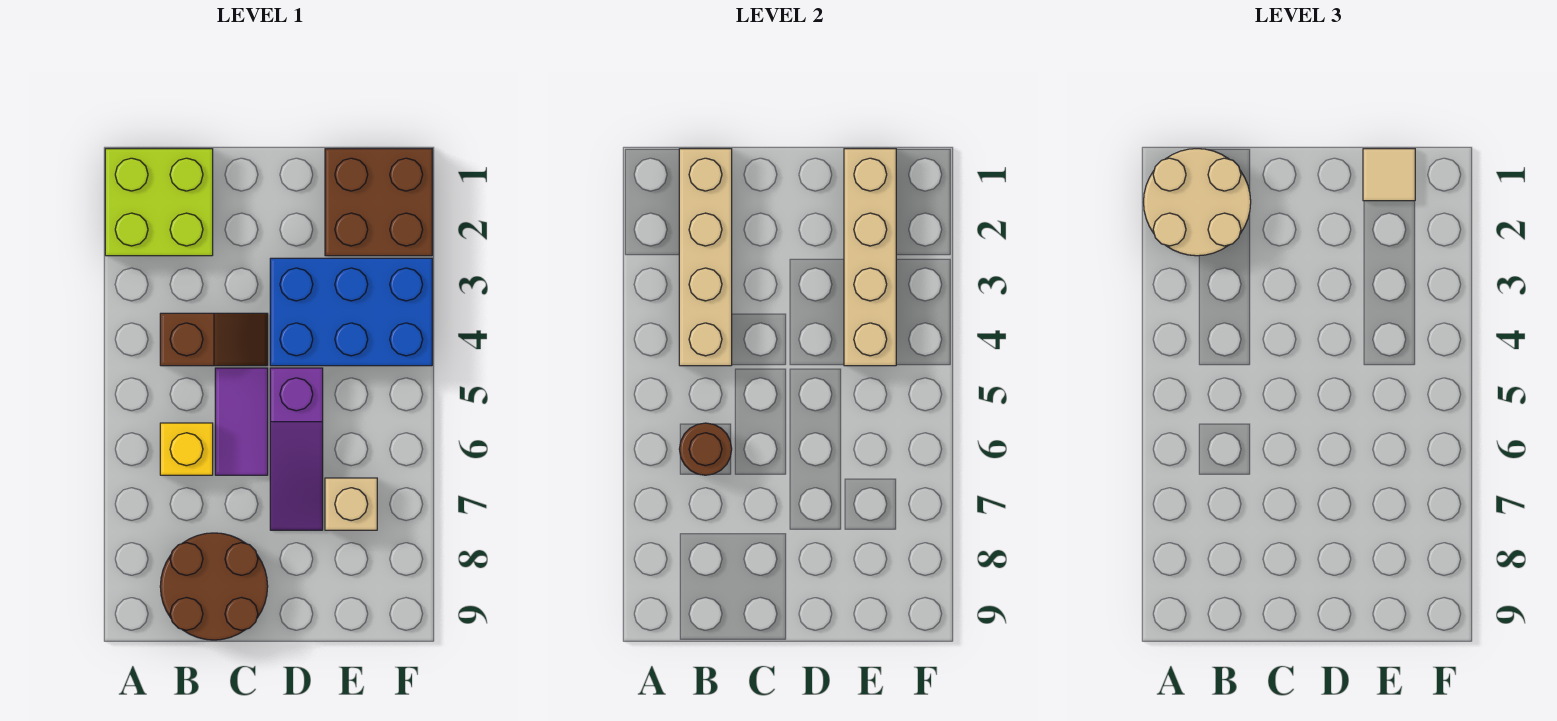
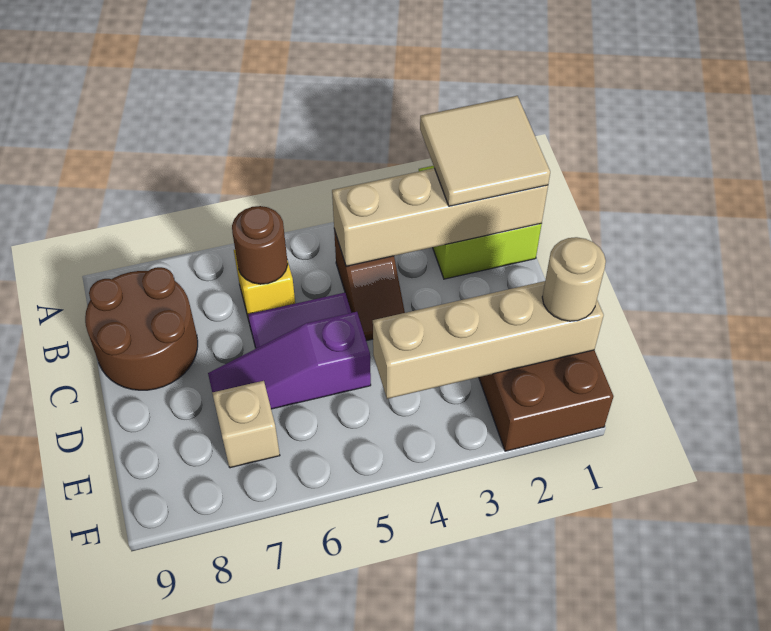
tan 2x2 round brick [1144,149,1251,256] -> tan 2x2 tile [420,96,550,206]
blue 2x3 brick [270,258,432,366] -> none
tan 1x1 tile [1363,149,1415,201] -> tan 1x1 round brick [542,237,606,321]

